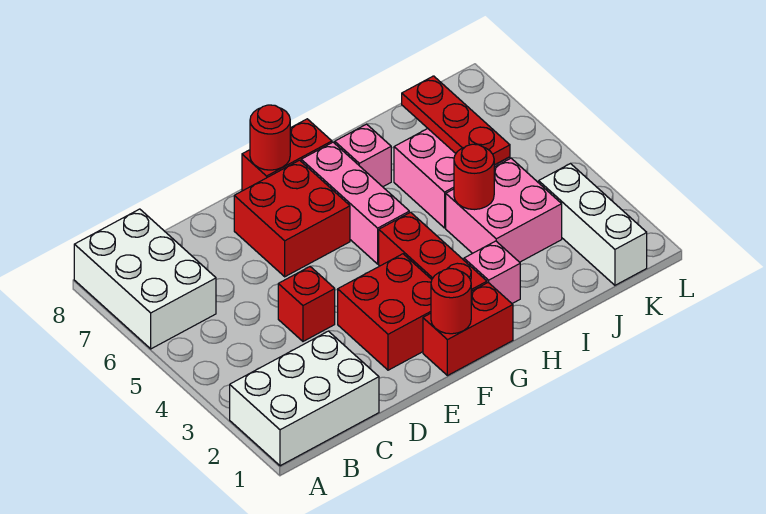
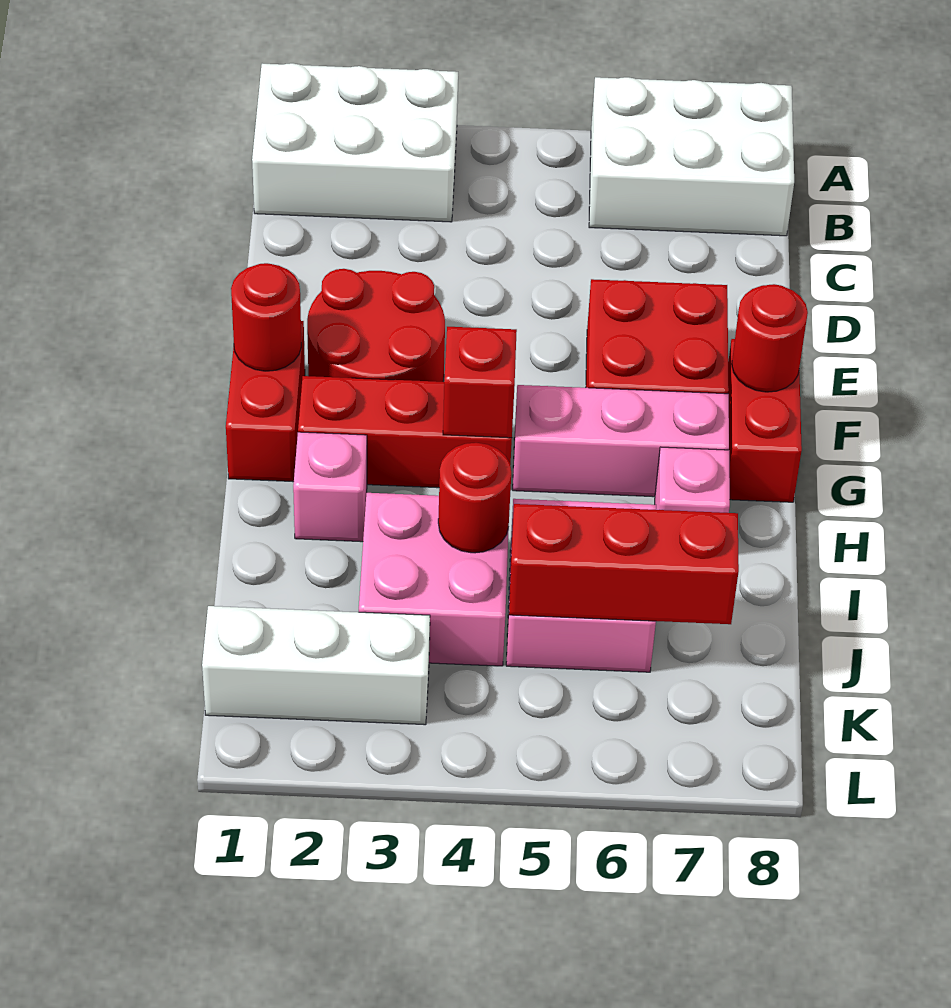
white 2x3 brick [230,331,379,466] -> white 2x3 brick turned to [252,63,458,222]
red 1x1 brick [278,267,335,341] -> red 1x1 brick moved to [443,327,517,438]
red 2x2 brick [338,254,432,370] -> red 2x2 round brick [307,269,445,382]
red 1x3 plate [402,76,510,165] -> red 1x3 brick [509,504,739,624]

